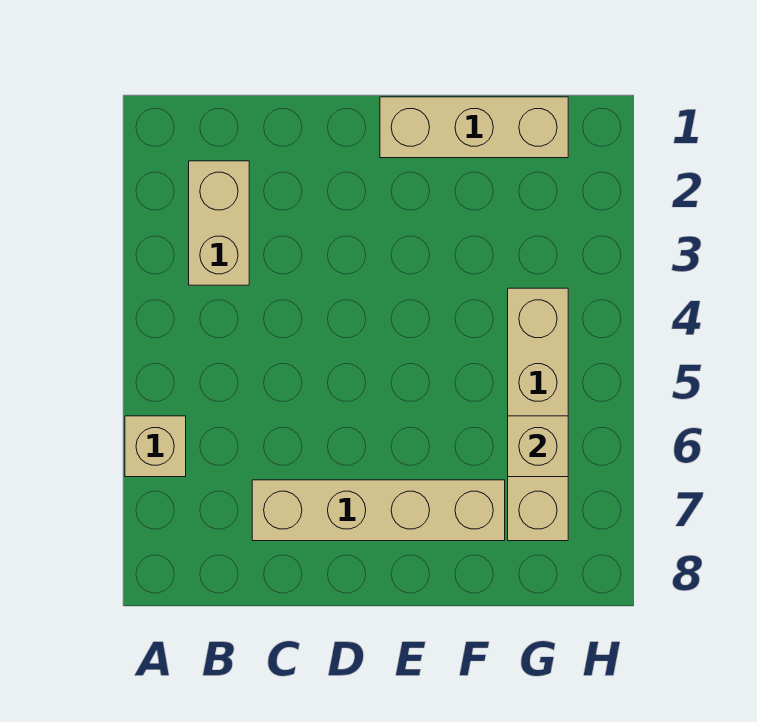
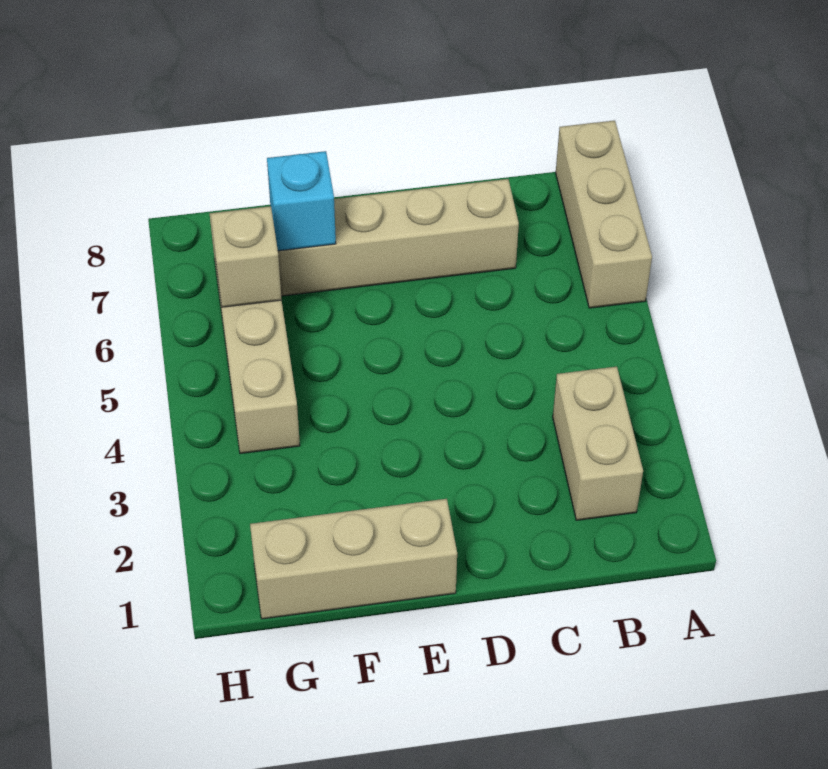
tan 1x1 brick [125,416,186,477] -> tan 1x3 brick [556,121,652,308]
none -> cyan 1x1 brick [267,151,336,251]

